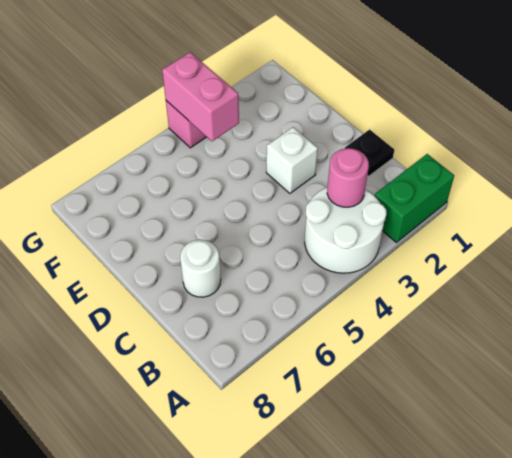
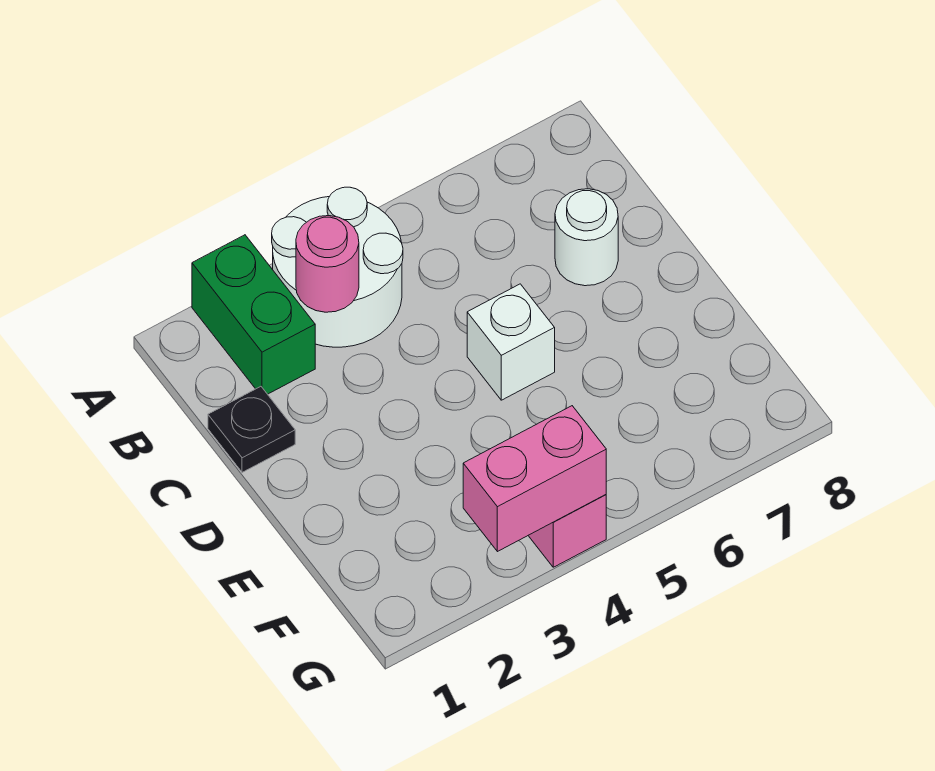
green 1x2 brick [375,154,454,242] -> green 1x2 brick turned to [192,235,315,394]
white 1x1 brick [266,127,318,193] -> white 1x1 brick moved to [467,284,555,400]
pink 1x2 brick [162,52,239,141] -> pink 1x2 brick turned to [463,406,606,552]

